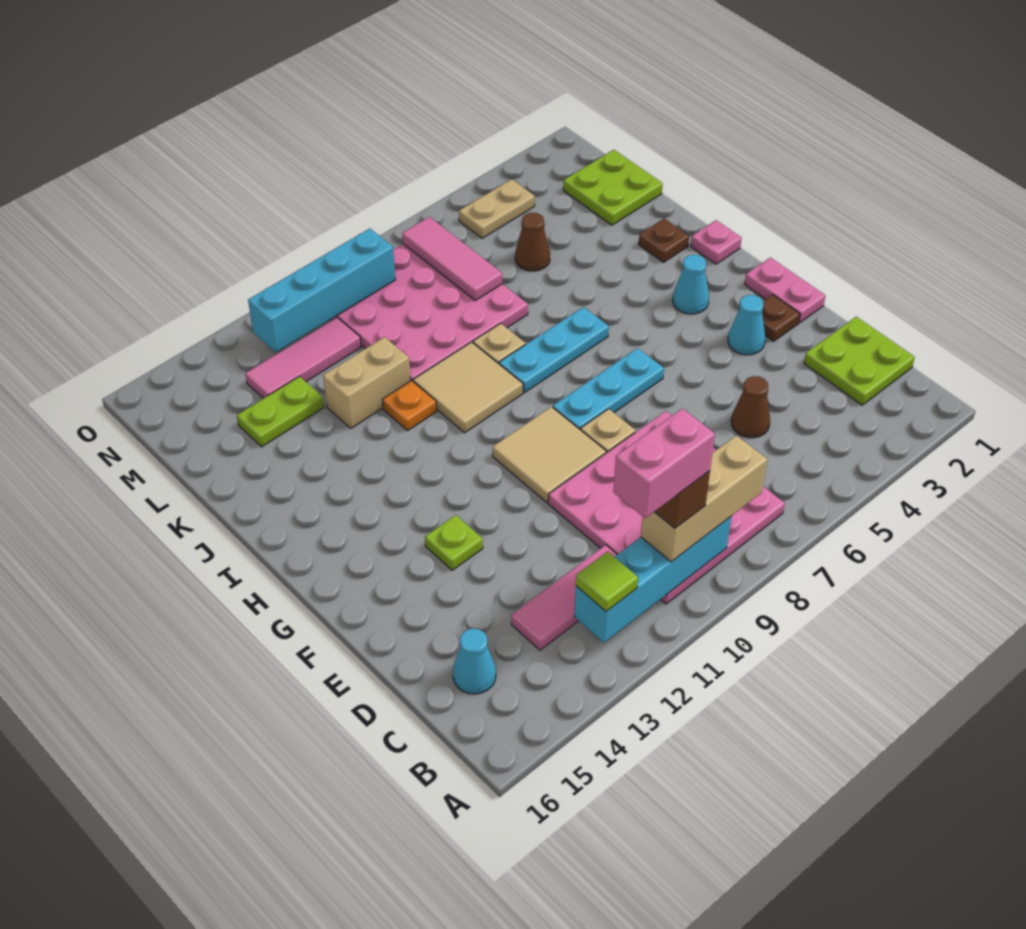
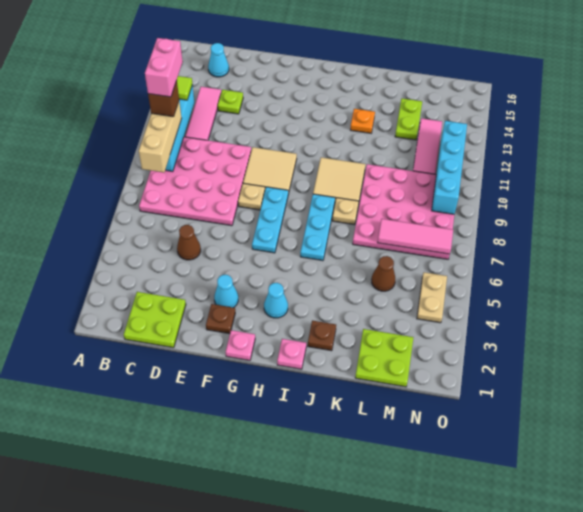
pink 1x2 plate [745,258,825,323] -> pink 1x1 plate [226,330,255,360]
lime 1x1 plate [425,515,483,570] -> lime 1x1 plate moved to [218,90,243,114]
orange 1x1 plate [382,381,437,430] -> orange 1x1 plate moved to [350,109,375,133]
tan 1x2 brick [323,337,410,428] -> none

